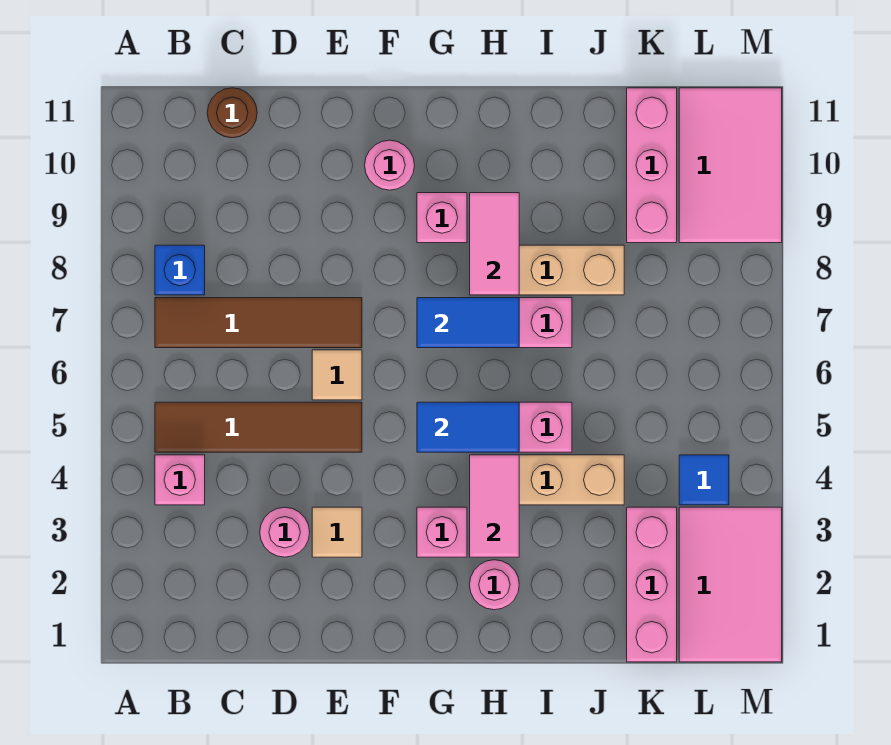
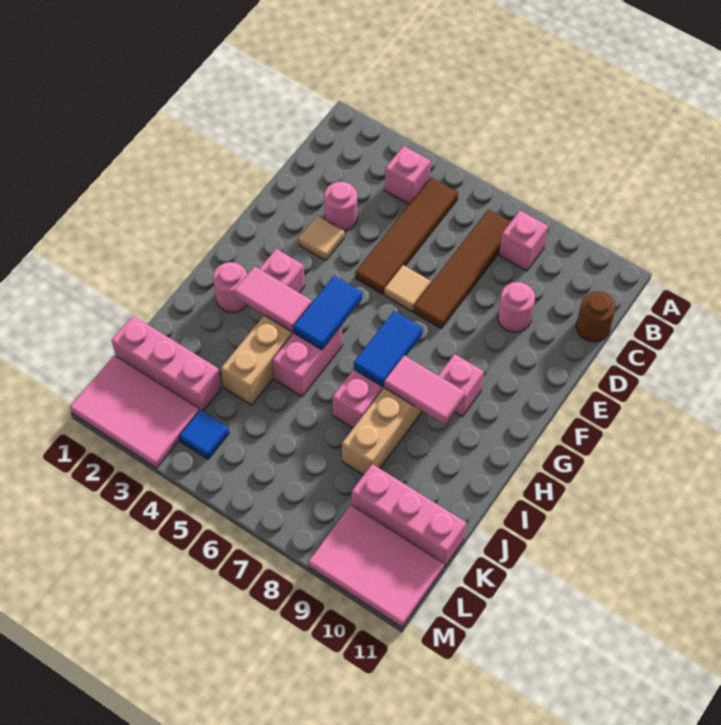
blue 1x1 brick [155,245,205,295] -> pink 1x1 brick [499,211,548,271]
pink 1x1 round brick [365,140,415,190] -> pink 1x1 round brick moved to [498,282,535,332]

